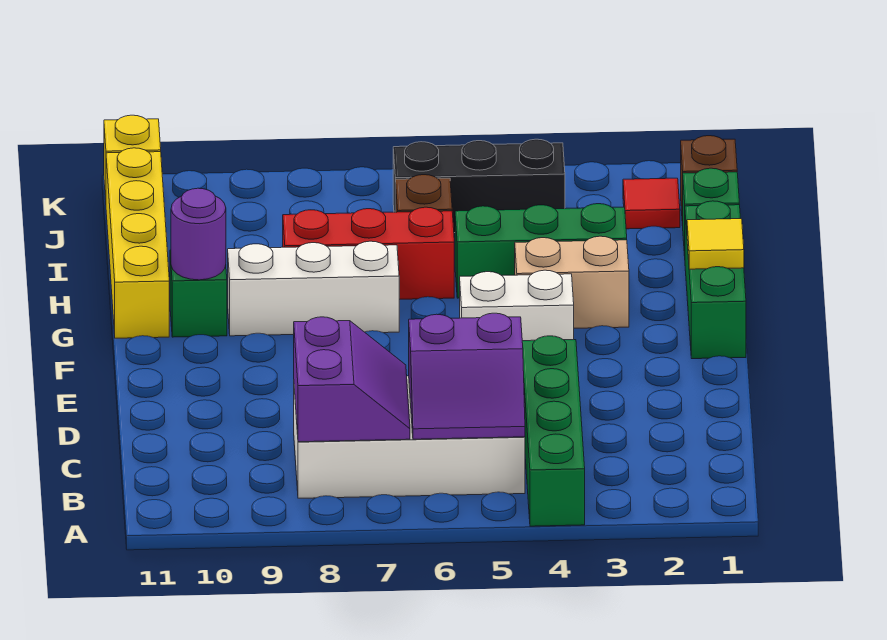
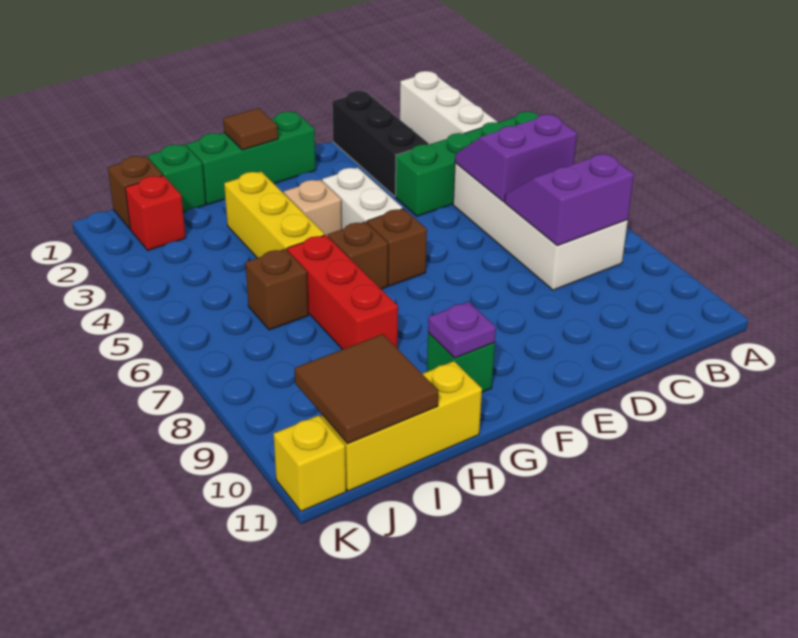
purple 2x2 slope [409,313,525,439] -> purple 2x2 slope turned to [455,114,577,202]
none -> brown 1x1 brick [367,208,427,286]
yellow 1x1 tile [687,219,744,269] -> brown 1x1 tile [223,108,278,150]
tan 1x2 brick [515,236,629,328] -> tan 1x1 brick [284,180,342,237]
none -> brown 1x1 brick [328,222,388,289]
white 1x3 brick [228,241,399,336] -> white 1x3 brick moved to [400,71,497,144]
purple 1x1 round brick [171,188,226,280] -> purple 1x1 plate [428,302,496,358]
yellow 1x4 brick [106,148,169,338] -> yellow 1x3 brick [321,361,482,491]
green 1x3 brick [455,204,627,298] -> yellow 1x3 brick [224,172,325,258]
none -> brown 2x2 tile [295,334,438,444]
red 1x1 tile [623,178,680,229] -> red 1x1 brick [125,176,186,250]
black 1x3 brick [393,139,565,233] -> black 1x3 brick moved to [332,91,429,196]

